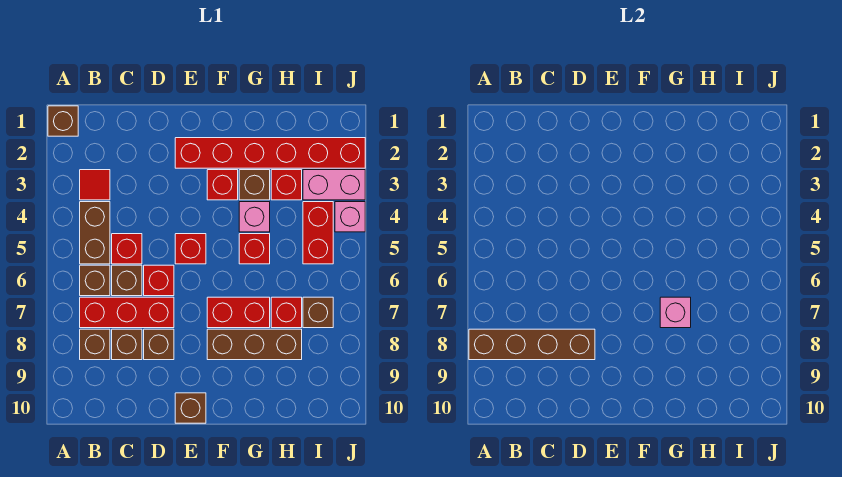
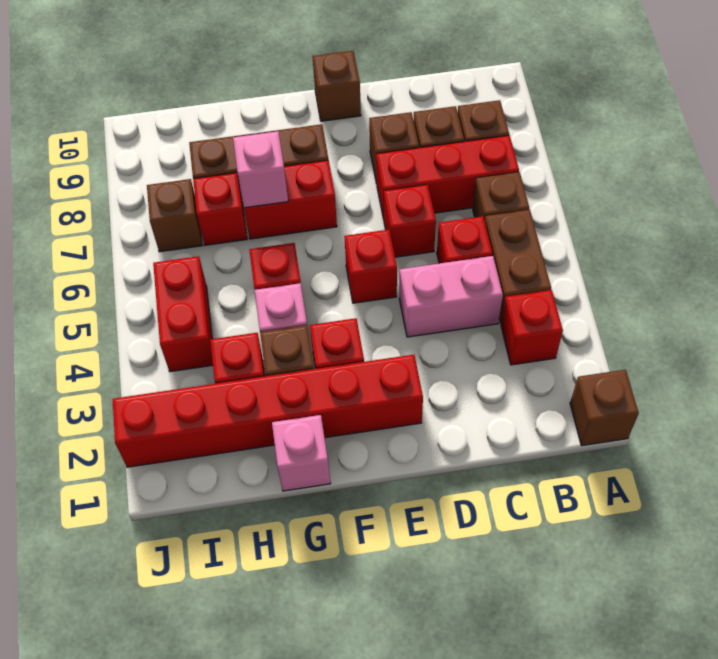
brown 1x4 brick [469,329,595,360] -> none
red 1x1 tile [80,170,110,200] -> red 1x1 brick [501,290,563,365]
brown 1x1 brick [112,265,142,296] -> none
pink 1x2 brick [303,170,365,200] -> pink 1x2 brick moved to [399,256,503,337]
pink 1x1 brick [335,202,365,232] -> pink 1x1 brick moved to [272,415,331,491]

